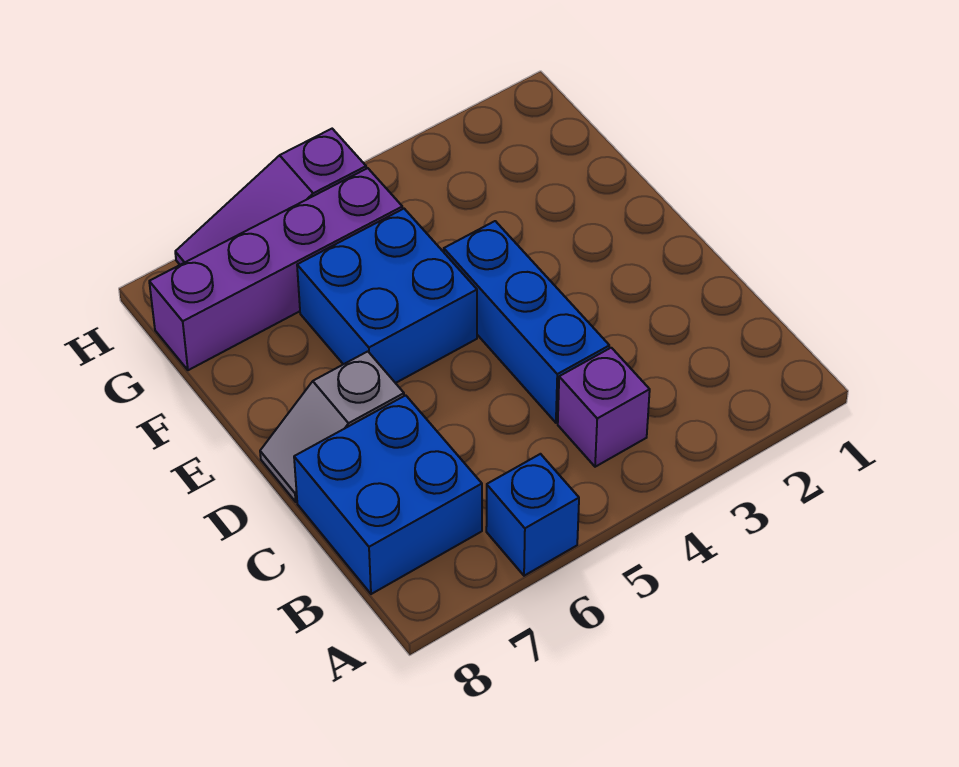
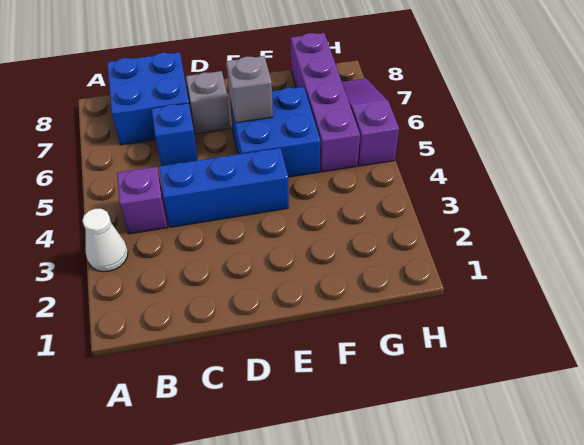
none -> white 1x1 cone [82,209,128,272]
blue 1x1 brick [486,454,579,576] -> blue 1x1 brick moved to [152,103,198,166]
none -> grey 1x1 brick [226,56,273,123]

